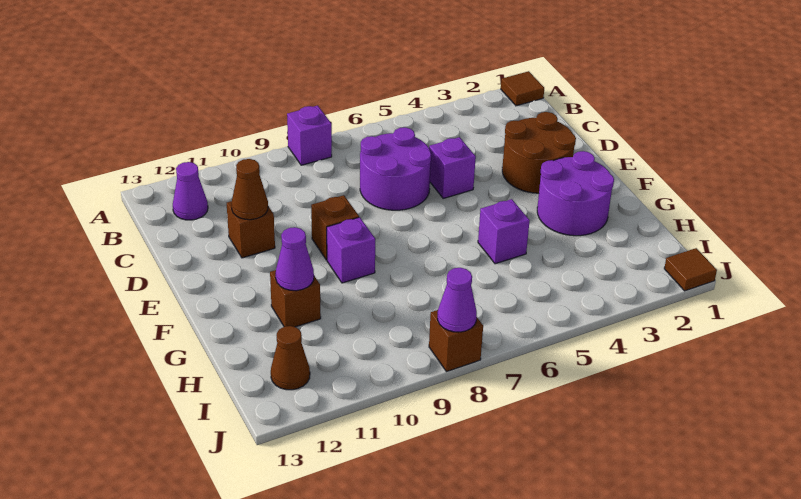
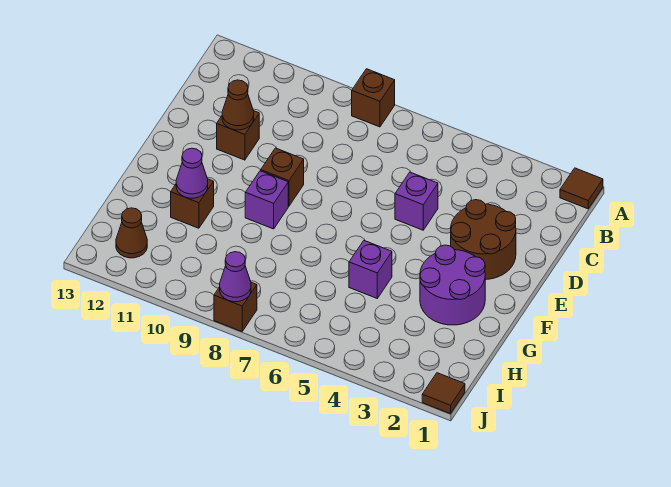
purple 1x1 brick [287,106,332,165] -> brown 1x1 brick [352,69,395,127]
purple 1x1 cone [173,162,208,220] -> none
purple 2x2 round brick [360,127,431,210] -> none

